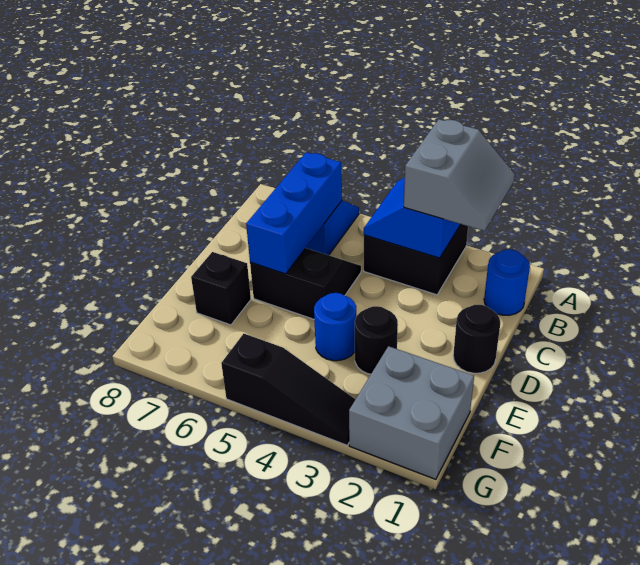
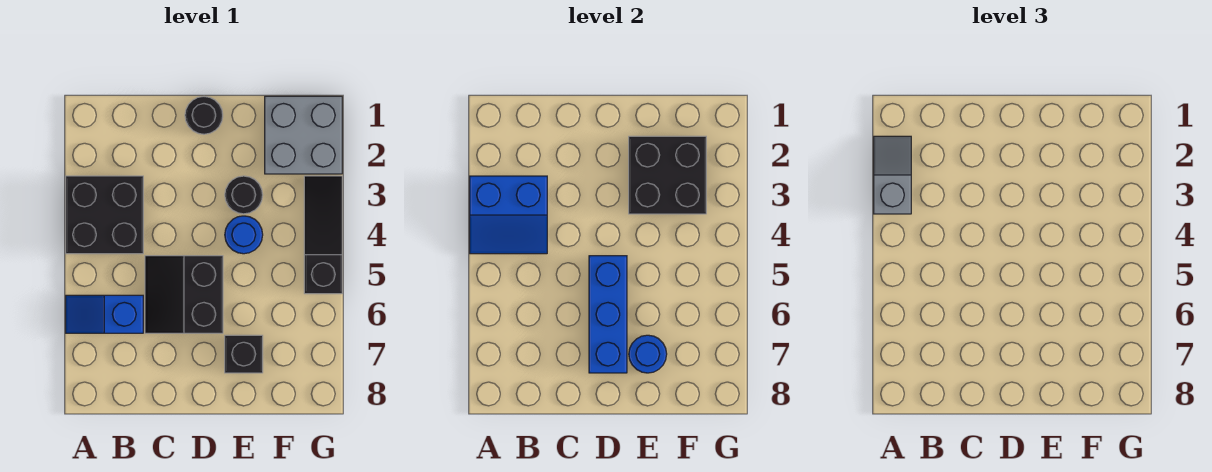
grey 2x2 slope [404,119,515,231] -> grey 1x2 slope [874,136,911,214]
blue 1x1 round brick [484,249,530,315] -> blue 1x1 round brick moved to [629,335,667,373]
blue 1x3 brick [246,152,342,274] -> blue 1x3 brick turned to [589,256,627,373]
none -> black 2x2 brick [629,136,706,214]

